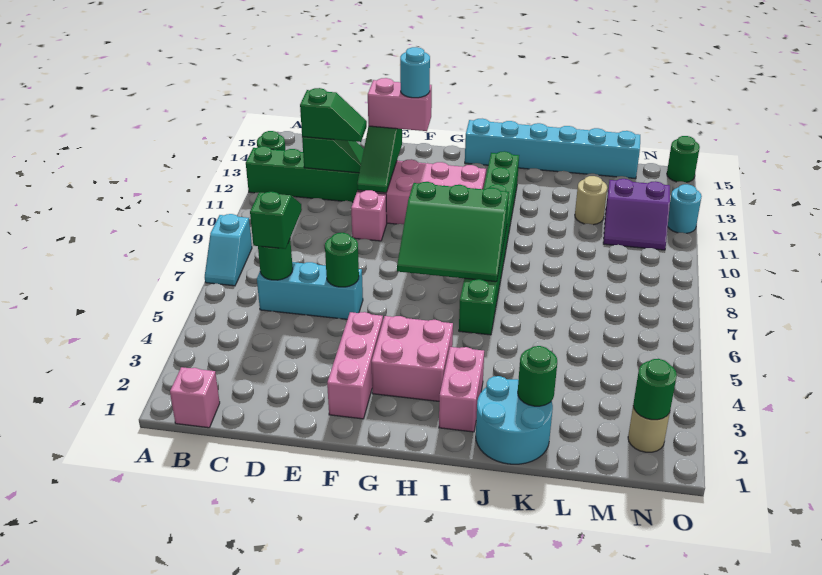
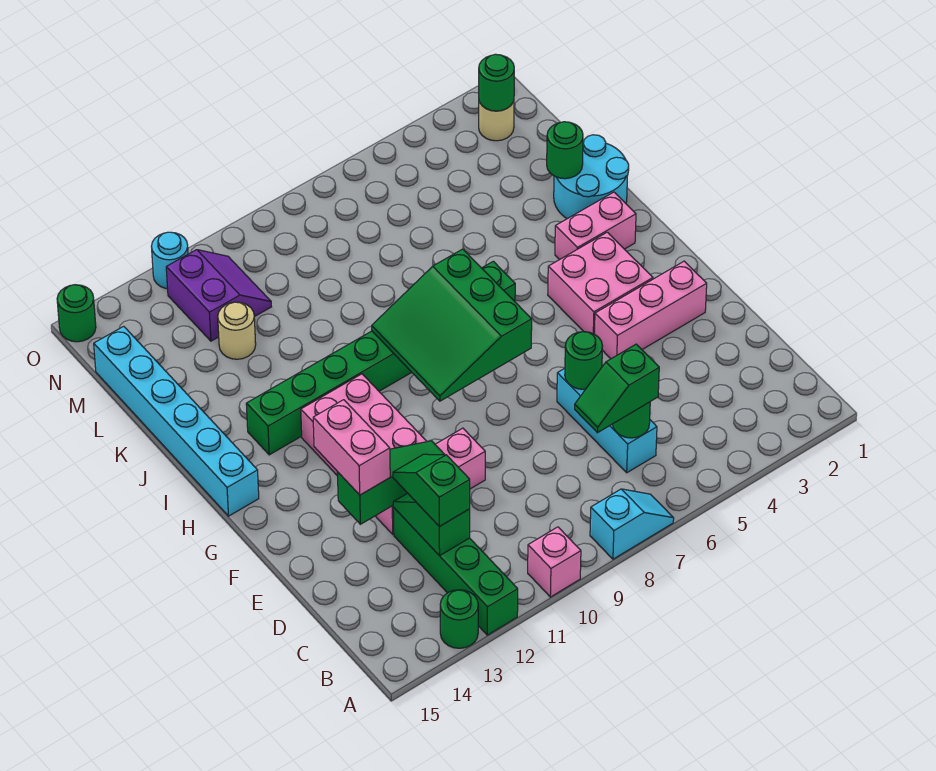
pink 1x1 brick [170,367,220,428] -> pink 1x1 brick moved to [528,527,581,597]
cyan 1x1 round brick [400,47,430,98] -> none
green 3x3 slope [397,182,509,282] -> green 3x3 slope turned to [372,249,532,401]

